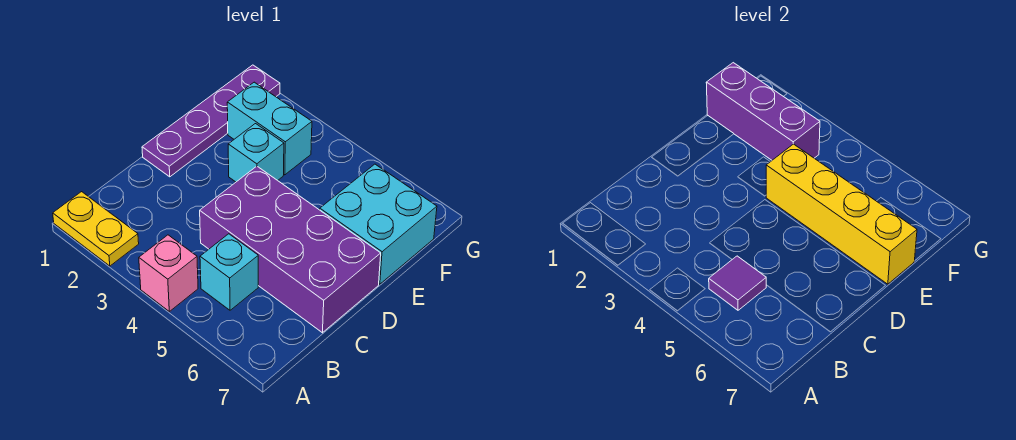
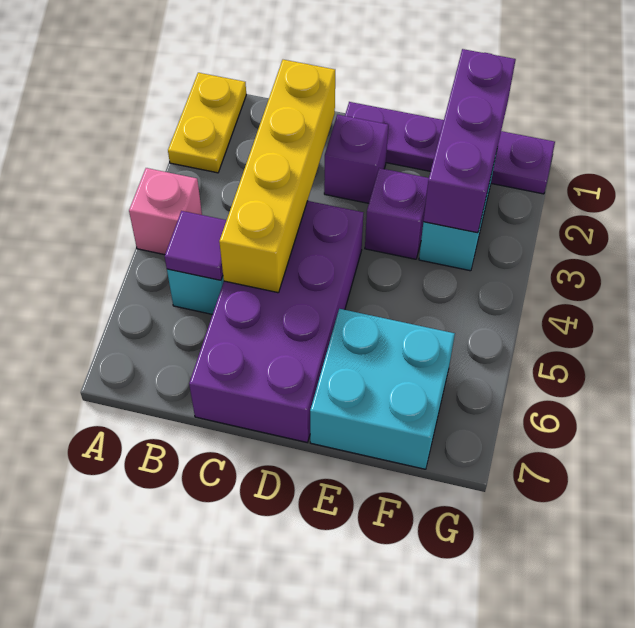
none -> purple 1x1 brick [324,115,388,203]
cyan 1x1 brick [228,124,284,182] -> purple 1x1 brick [365,168,429,259]
yellow 1x4 brick [766,144,917,284] -> yellow 1x4 brick moved to [219,60,335,293]

